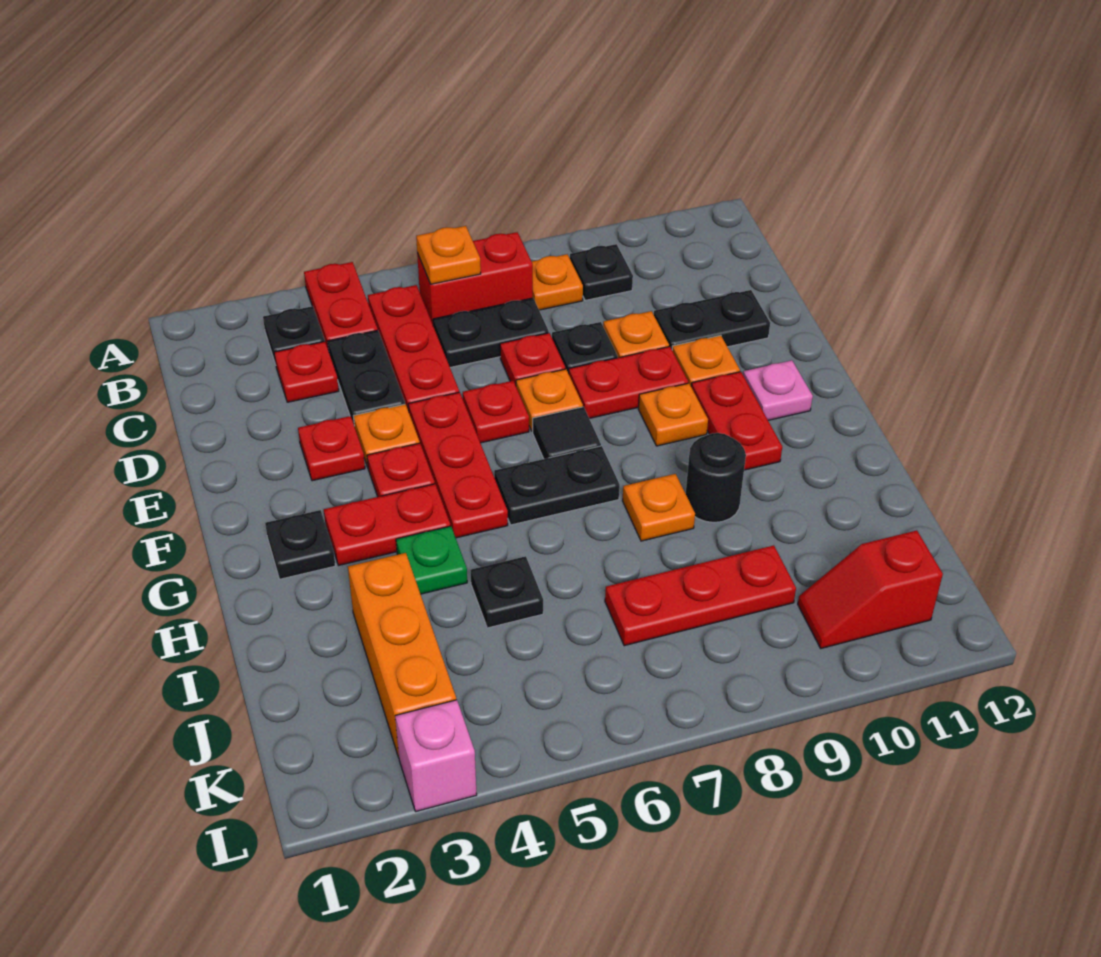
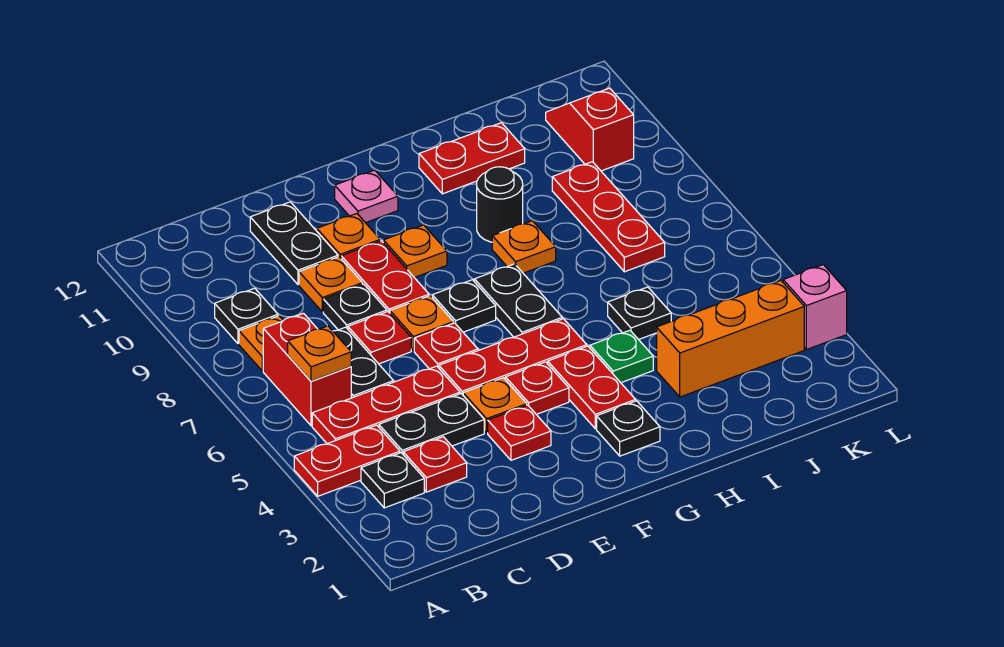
black 1x1 tile [533,407,601,459] -> black 1x1 plate [432,280,496,332]
red 1x2 plate [691,372,782,470] -> red 1x2 plate moved to [419,123,525,194]
red 1x2 slope [798,530,943,648] -> red 1x2 slope turned to [546,88,634,171]

